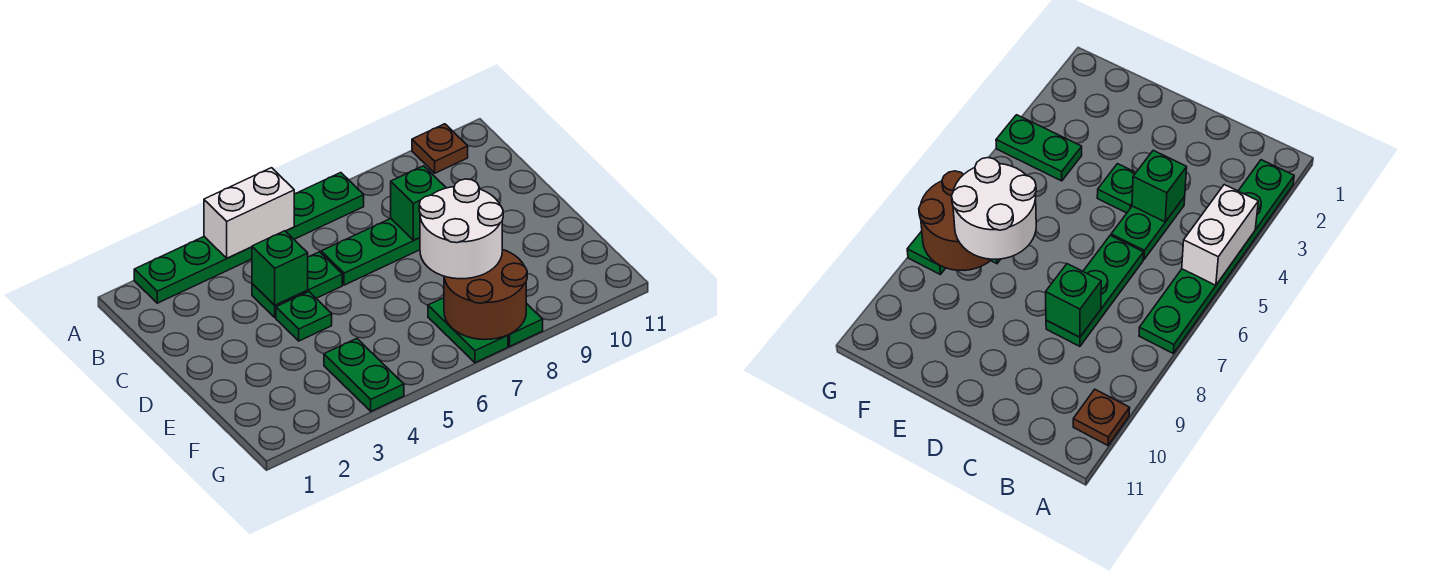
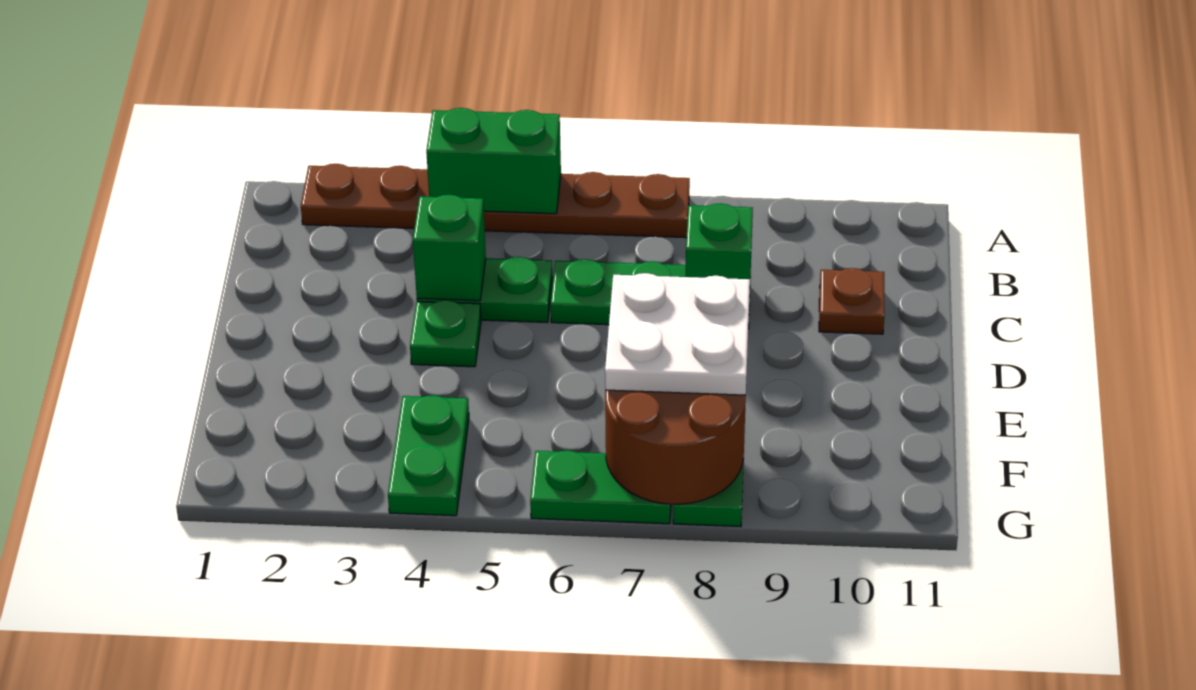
green 1x6 plate [134,173,364,303] -> brown 1x6 plate [301,164,690,238]
white 1x2 brick [204,168,294,258] -> green 1x2 brick [426,108,561,214]
brown 1x1 plate [412,124,468,173] -> brown 1x1 plate moved to [819,268,885,334]
white 2x2 round brick [419,179,503,279] -> white 2x2 plate [605,273,750,395]
green 1x2 plate [428,298,508,363] -> green 1x2 plate turned to [530,450,671,524]

